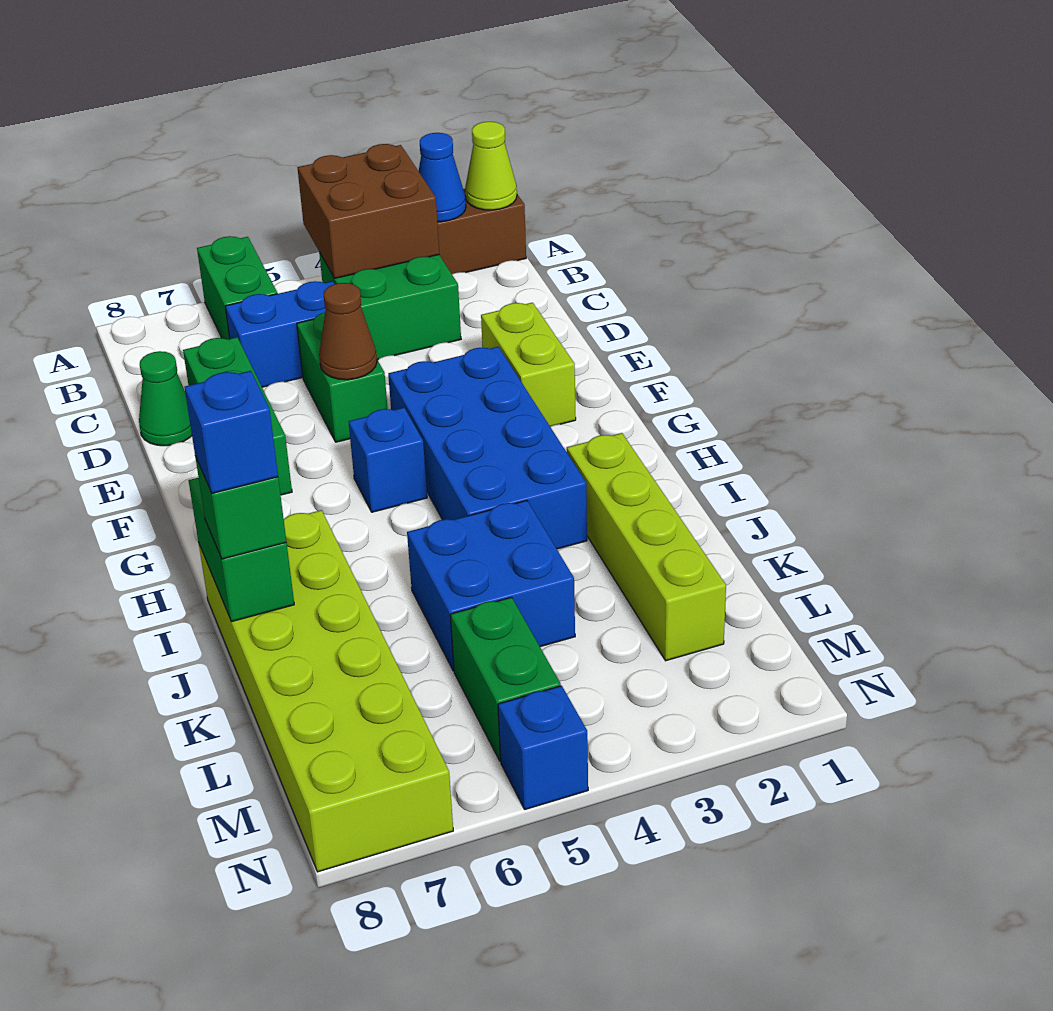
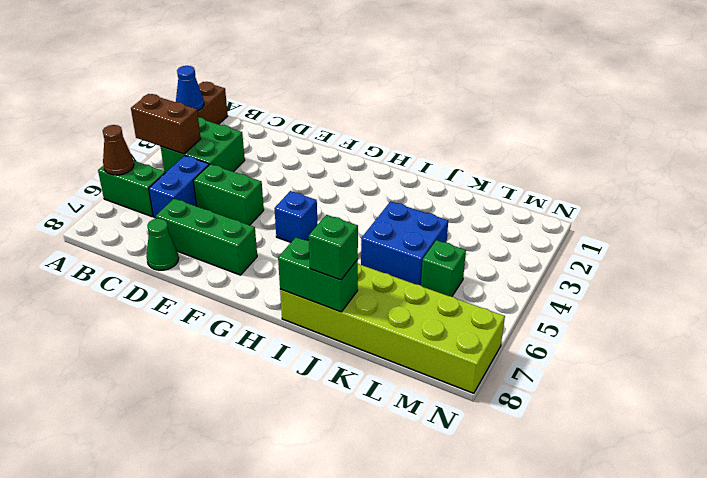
lime 1x1 cone [465,122,517,210] -> none
brown 2x2 brick [297,144,439,278] -> brown 1x2 brick [131,94,201,154]
lime 1x2 brick [481,303,576,426] -> none
brown 1x1 cone [319,283,377,380] -> brown 1x1 cone moved to [103,125,134,175]
blue 2x4 brick [388,347,587,549] -> none
lime 1x4 brick [567,433,726,661] -> none
blue 1x1 brick [185,371,278,493] -> none
green 1x2 brick [450,597,561,761] -> green 1x1 brick [421,240,466,296]
blue 1x1 brick [498,686,588,810] -> none

